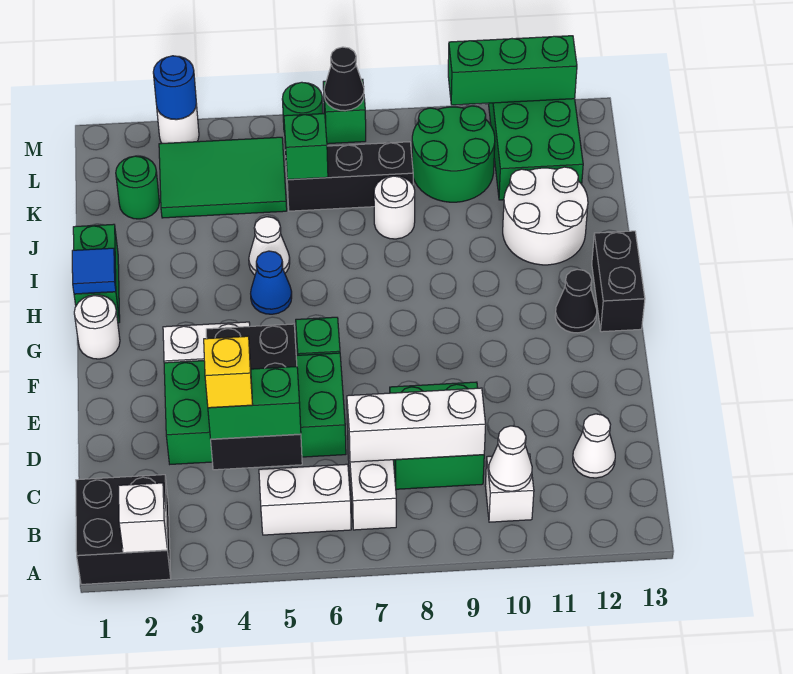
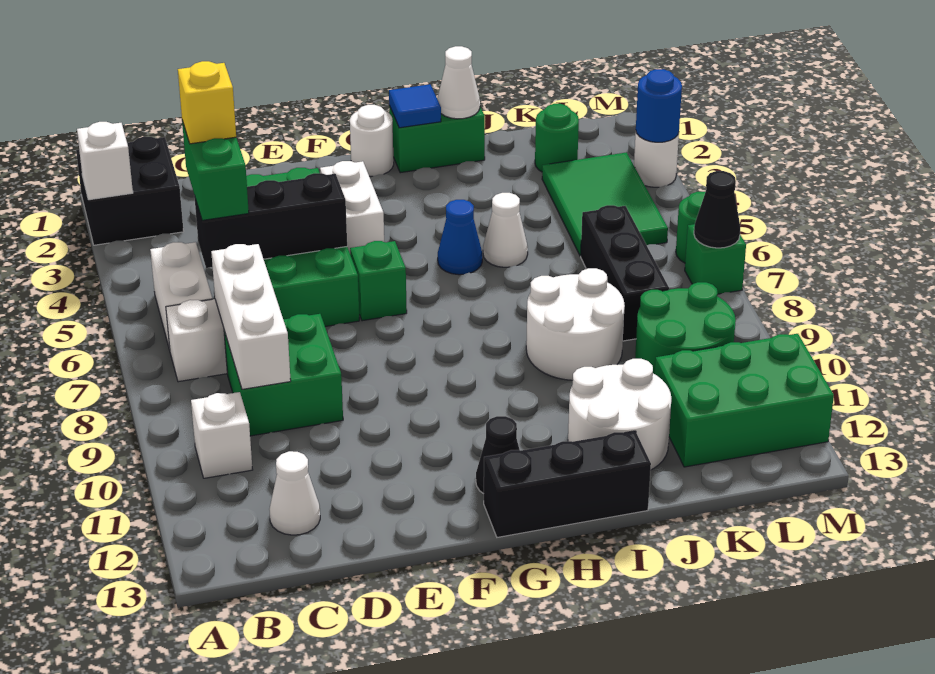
white 1x1 cone [489,426,532,491] -> white 1x1 cone moved to [437,46,480,119]
black 2x3 brick [206,324,302,470] -> black 1x3 brick [194,173,347,268]
black 1x2 brick [592,231,645,332] -> black 1x3 brick [484,431,651,537]
white 1x1 round brick [374,176,415,239] -> white 2x2 round brick [526,268,625,380]
green 1x1 brick [284,114,328,180] -> none
green 1x3 brick [448,36,577,105] -> none

